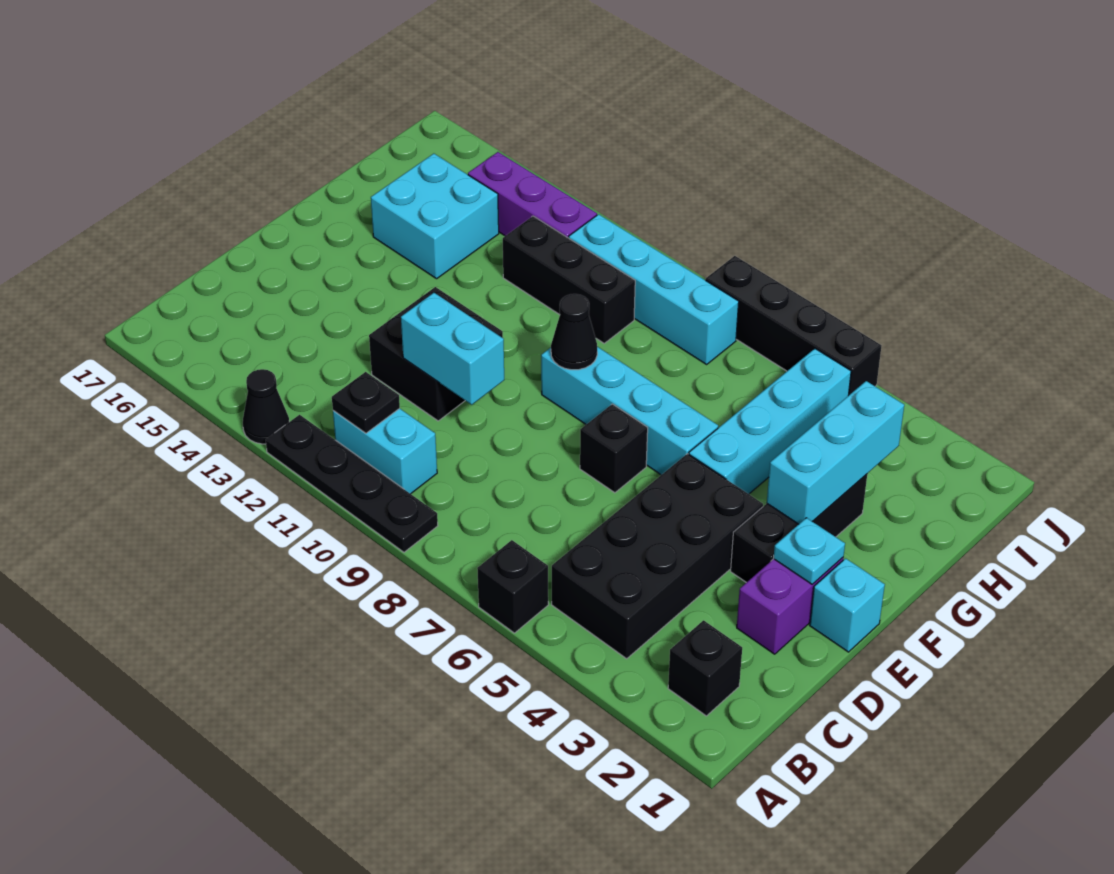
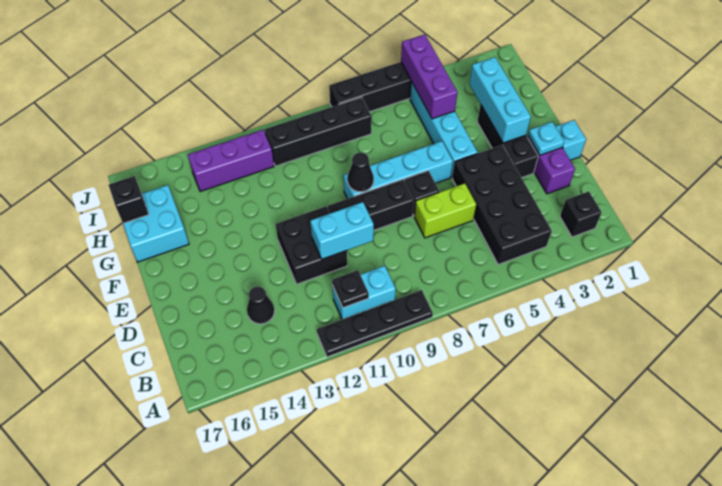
black 1x1 brick [477,540,548,633] -> black 1x1 brick moved to [109,176,149,223]
black 1x1 cone [243,369,289,444] -> black 1x1 cone moved to [247,286,275,324]
none -> lime 1x2 brick [414,183,476,238]
cyan 2x2 brick [371,154,499,279] -> cyan 2x2 brick moved to [123,185,189,262]
none -> purple 1x3 brick [401,34,458,119]
black 1x3 brick [503,216,635,343] -> black 1x3 brick moved to [328,179,414,230]
cyan 1x4 brick [569,214,739,364] -> black 1x4 brick [264,97,372,166]

